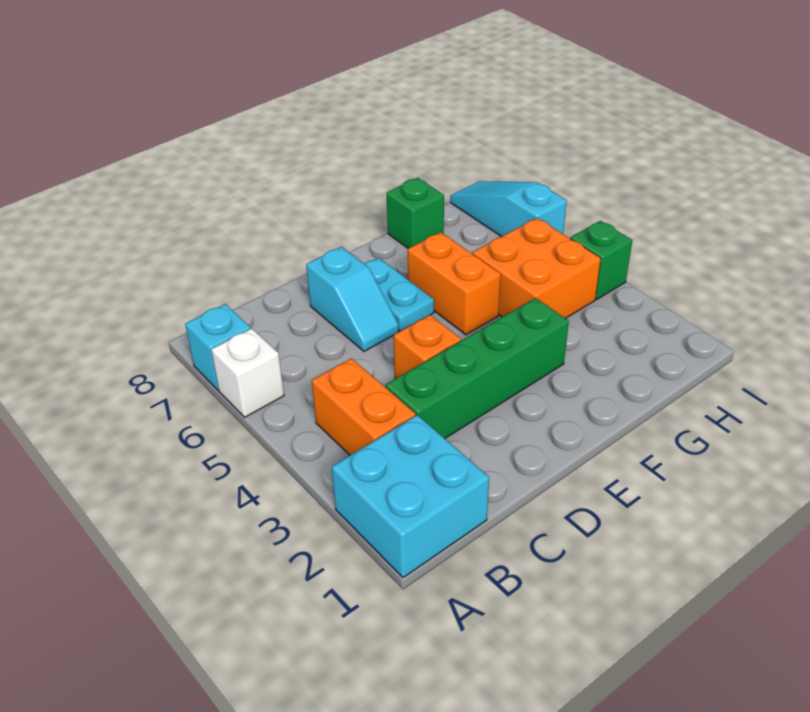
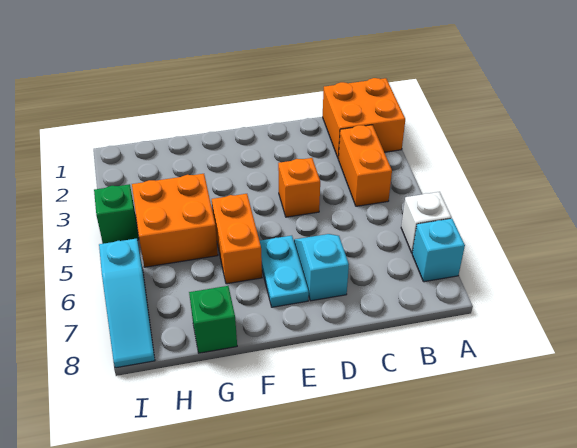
cyan 2x2 brick [332,415,489,578] -> orange 2x2 brick [323,78,405,159]
green 1x4 brick [385,298,569,438] -> none

